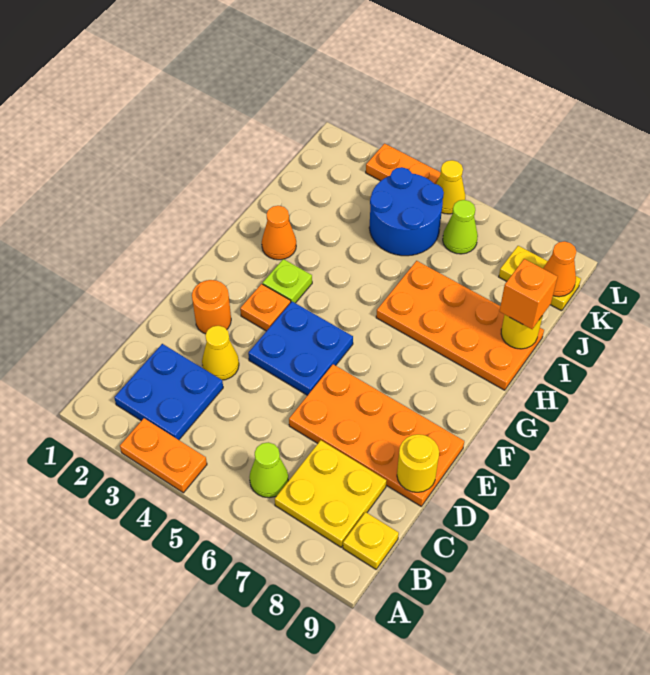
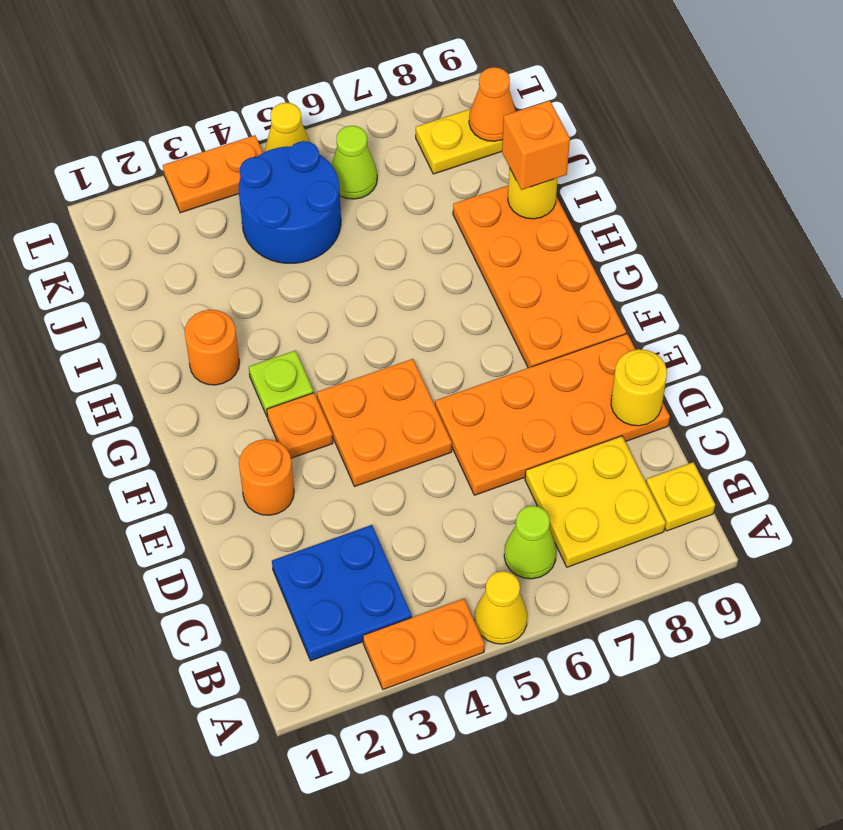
yellow 1x1 cone [202,326,239,380] -> yellow 1x1 cone moved to [475,571,527,644]
blue 2x2 plate [248,302,353,395] -> orange 2x2 plate [317,359,452,486]
orange 1x1 cone [262,206,296,260] -> orange 1x1 round brick [185,310,239,385]
orange 2x4 plate [376,261,544,390] -> orange 2x4 plate turned to [453,185,626,368]

